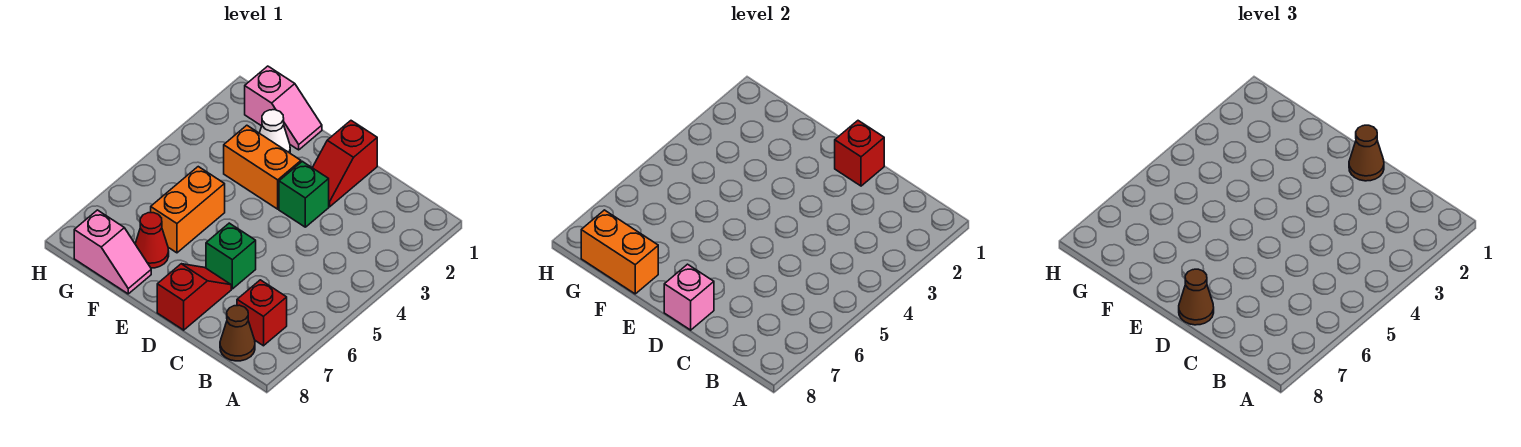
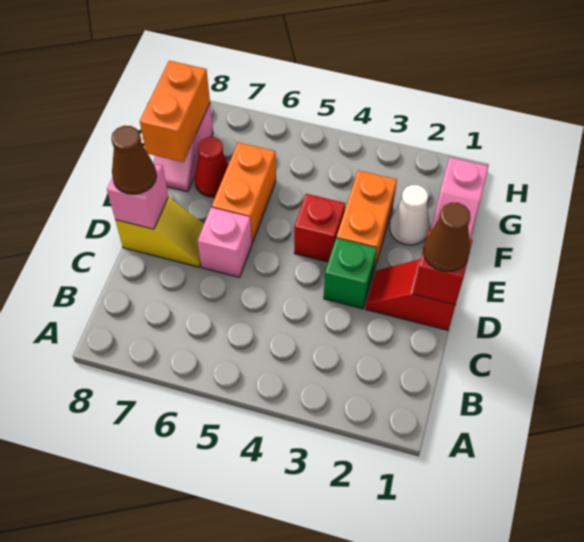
red 1x1 brick [237,280,287,346] -> red 1x1 brick moved to [294,194,345,262]
brown 1x1 cone [220,305,255,361] -> none
green 1x1 brick [206,223,256,289] -> pink 1x1 brick [198,208,252,277]
red 1x2 slope [157,264,231,330] -> yellow 1x2 slope [115,197,204,267]
orange 1x2 brick [151,167,225,253] -> orange 1x2 brick turned to [212,142,276,243]

